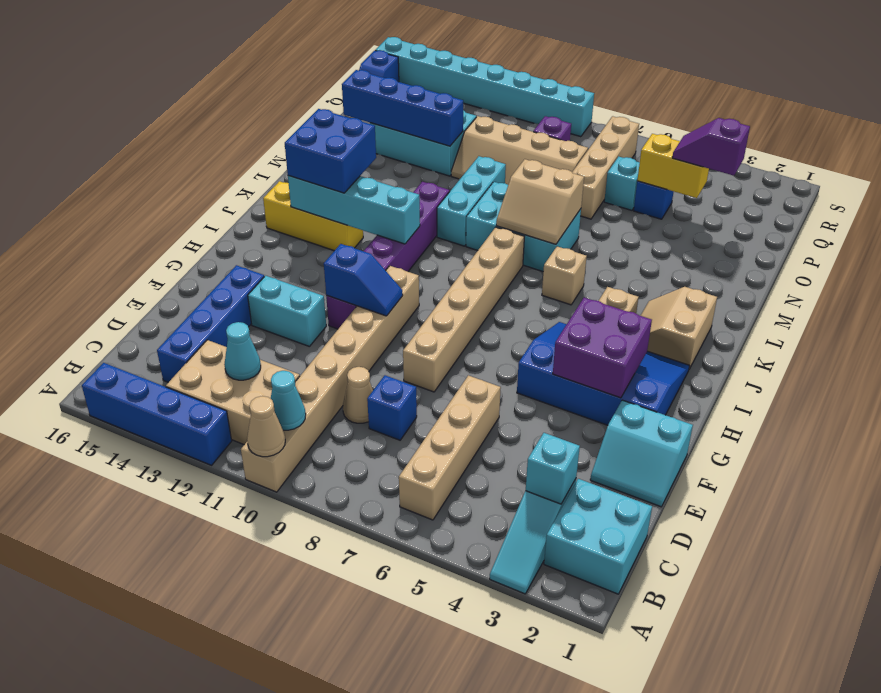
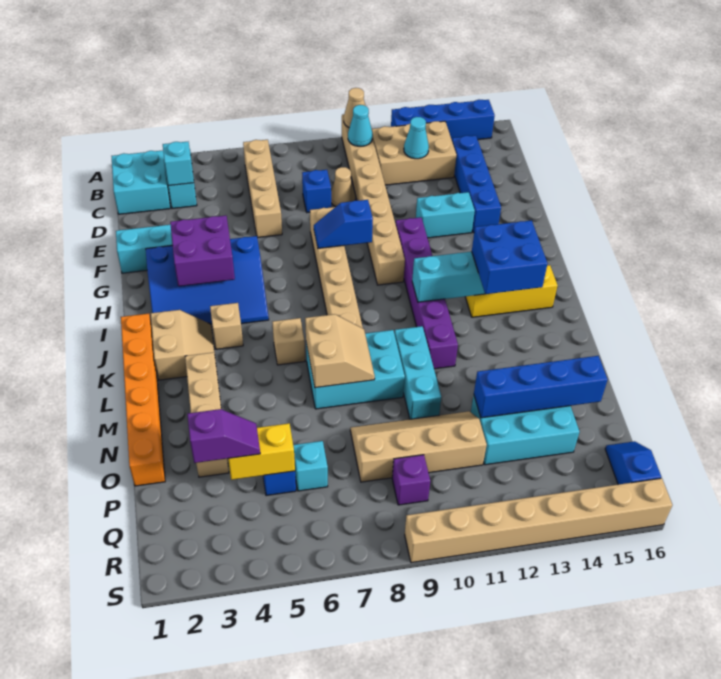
blue 1x2 slope [324,244,403,316] -> blue 1x2 slope moved to [314,200,373,248]
none -> orange 1x6 brick [121,314,165,486]
tan 2x2 slope [496,159,584,244] -> tan 2x2 slope turned to [305,314,375,388]
tan 1x4 brick [572,116,639,219] -> tan 1x4 brick moved to [185,352,229,477]
cyan 1x8 brick [375,37,594,137] -> tan 1x8 brick [405,478,672,563]

